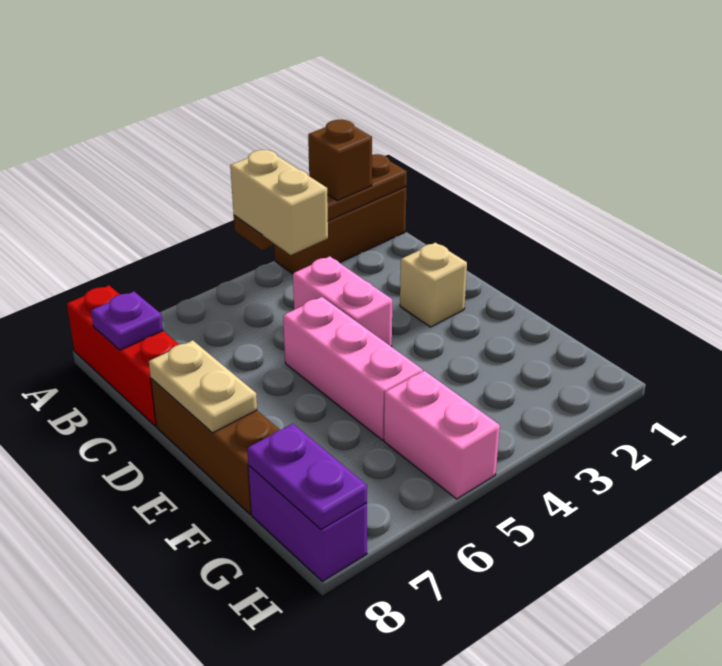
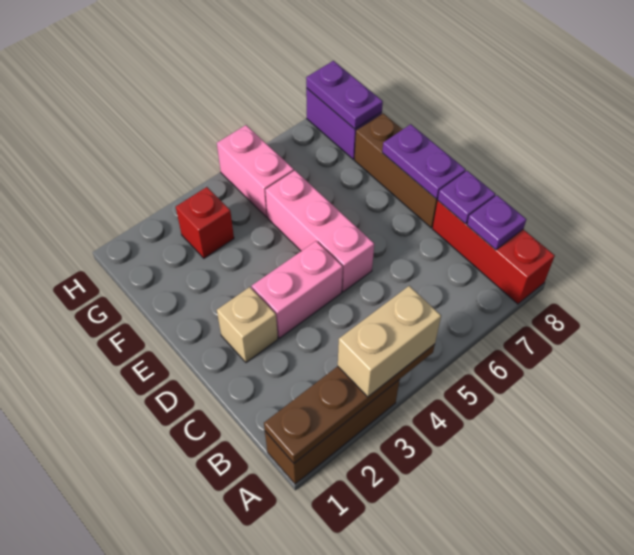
brown 1x1 brick [308,120,372,201] -> none
tan 1x2 brick [230,150,328,255] -> tan 1x2 brick turned to [338,286,441,397]
pink 1x2 brick [293,256,392,347] -> pink 1x2 brick turned to [252,241,343,338]
none -> purple 1x1 plate [438,171,495,224]
tan 1x2 plate [149,340,257,433] -> purple 1x2 plate [382,124,466,199]
none -> red 1x1 brick [176,187,234,258]

